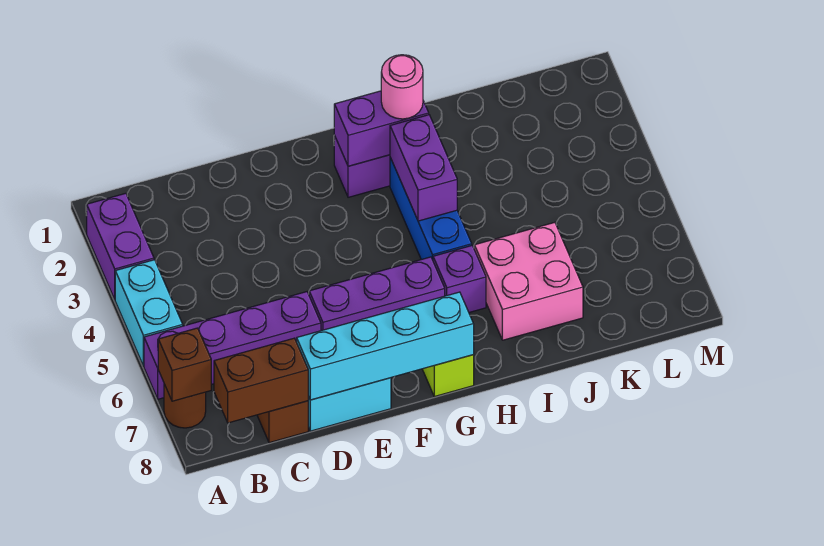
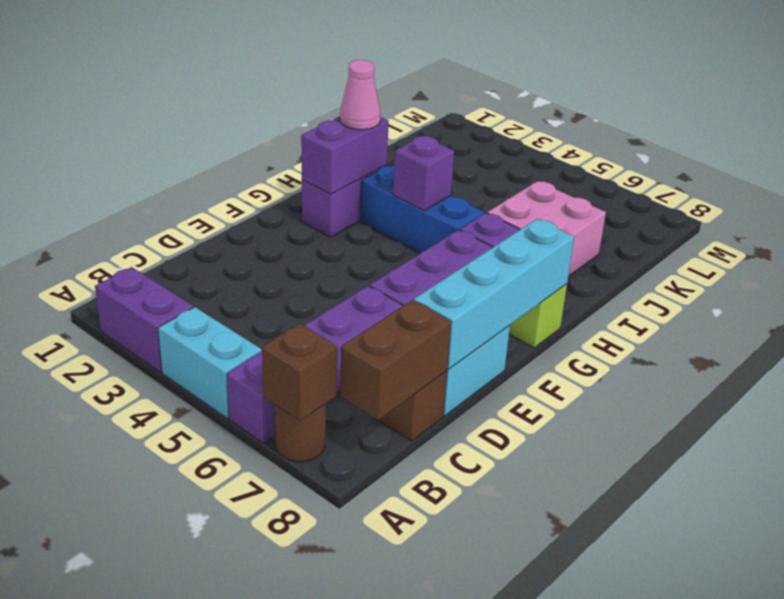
pink 1x1 round brick [381,55,423,119] -> pink 1x1 cone [340,60,381,130]
purple 1x2 brick [390,115,457,221] -> purple 1x1 brick [393,136,454,210]

